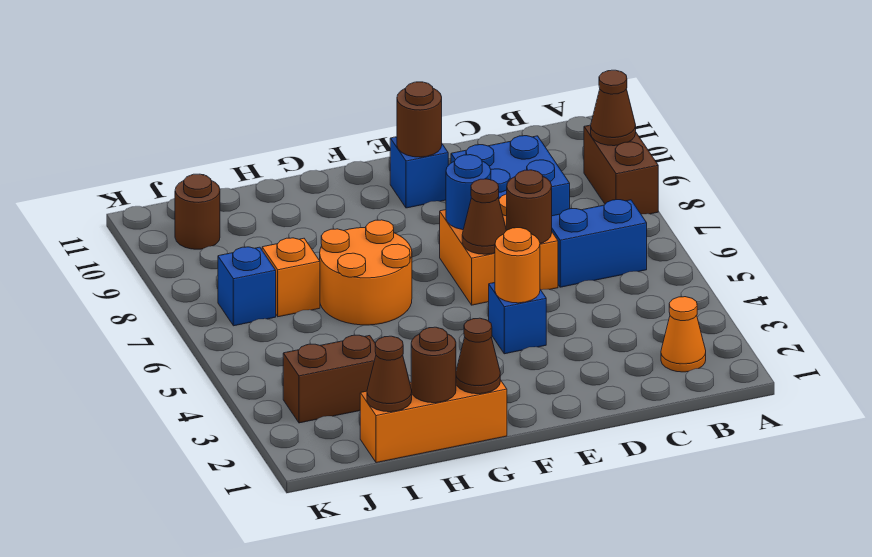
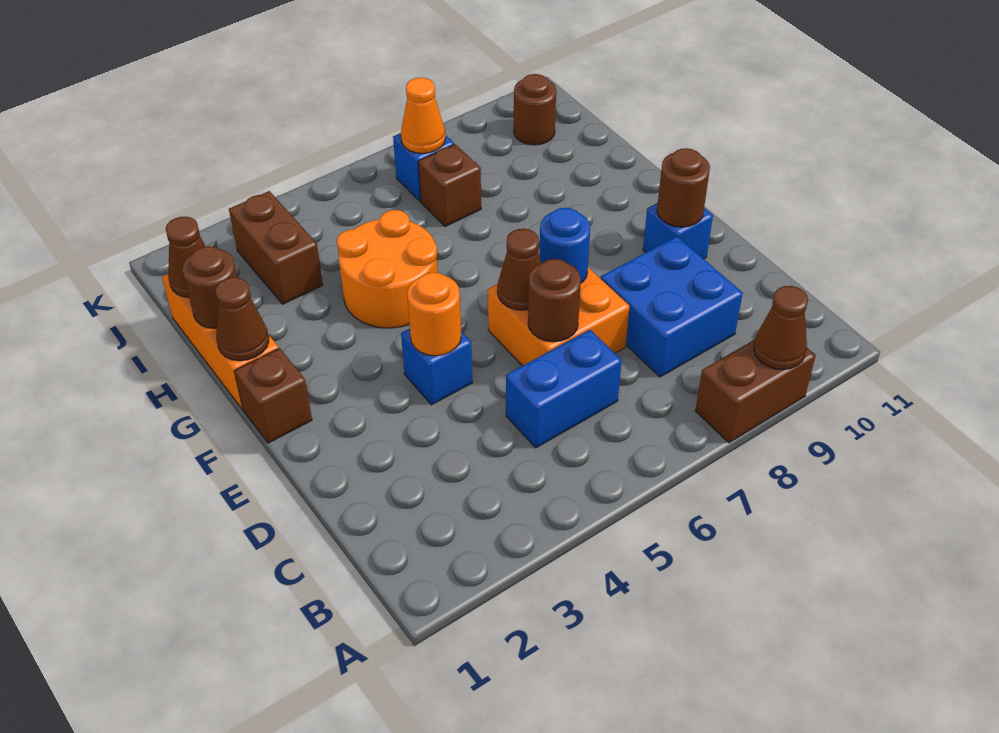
orange 1x1 cone [661,297,706,372] -> orange 1x1 cone moved to [401,78,445,153]
blue 1x2 brick [552,200,647,287] -> blue 1x2 brick turned to [506,330,622,448]
none -> brown 1x1 brick [234,348,312,443]
orange 2x2 round brick [320,220,412,325] -> orange 2x2 round brick moved to [337,210,437,328]
orange 1x1 brick [262,238,320,317] -> brown 1x1 brick [418,144,481,227]

